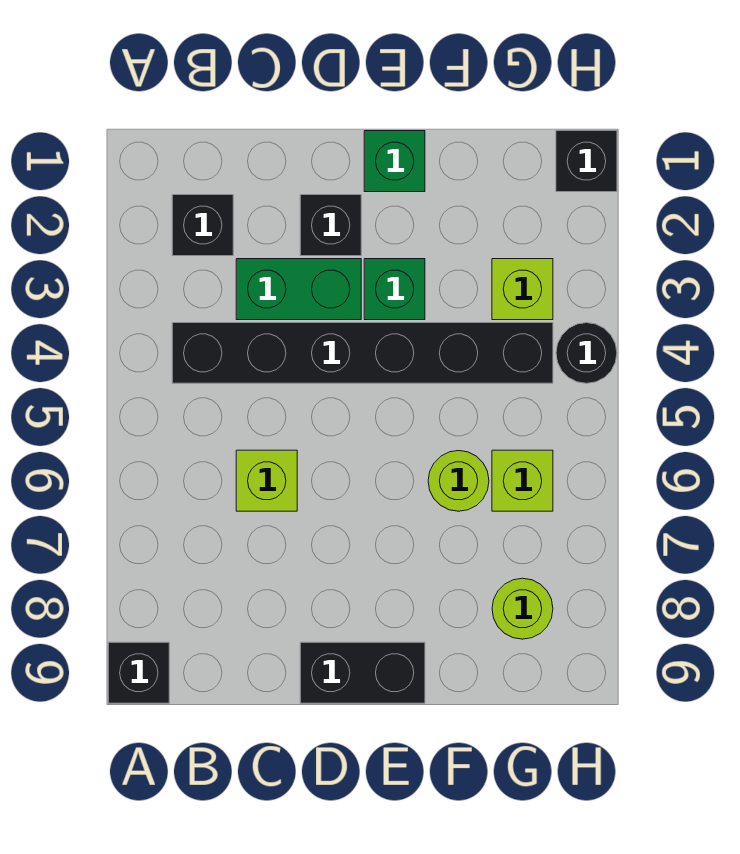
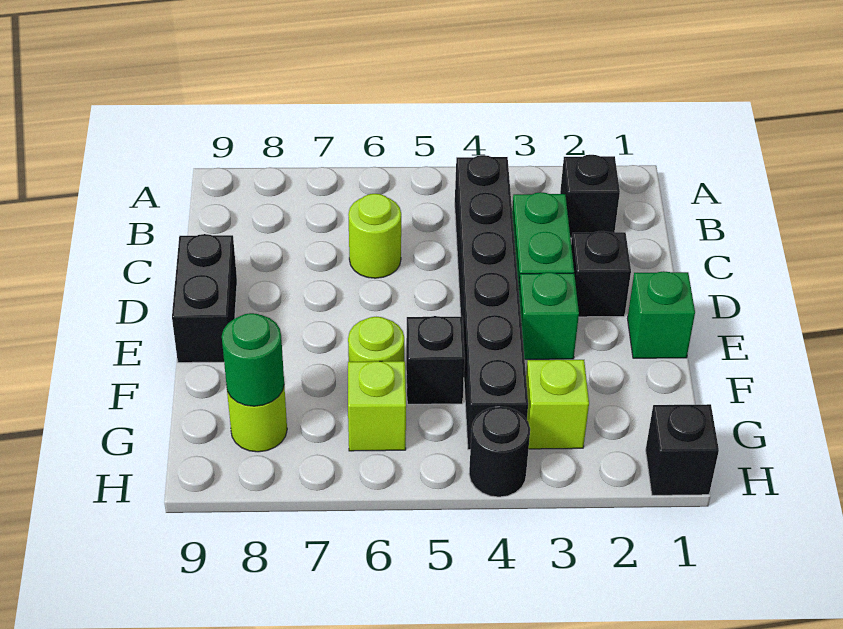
black 1x1 brick [108,642,169,703] -> black 1x1 brick moved to [406,316,465,404]
lime 1x1 brick [236,450,297,511] -> lime 1x1 round brick [348,194,401,278]
none -> green 1x1 round brick [222,313,284,406]

